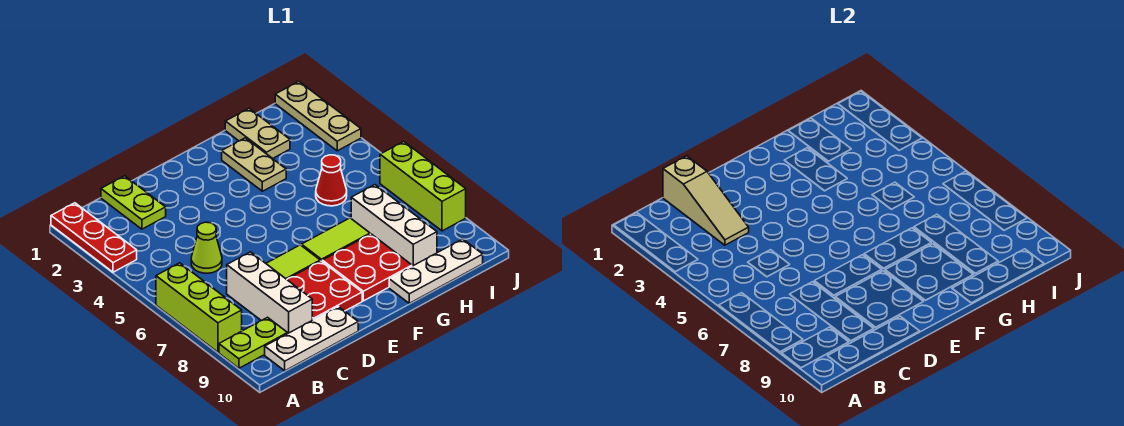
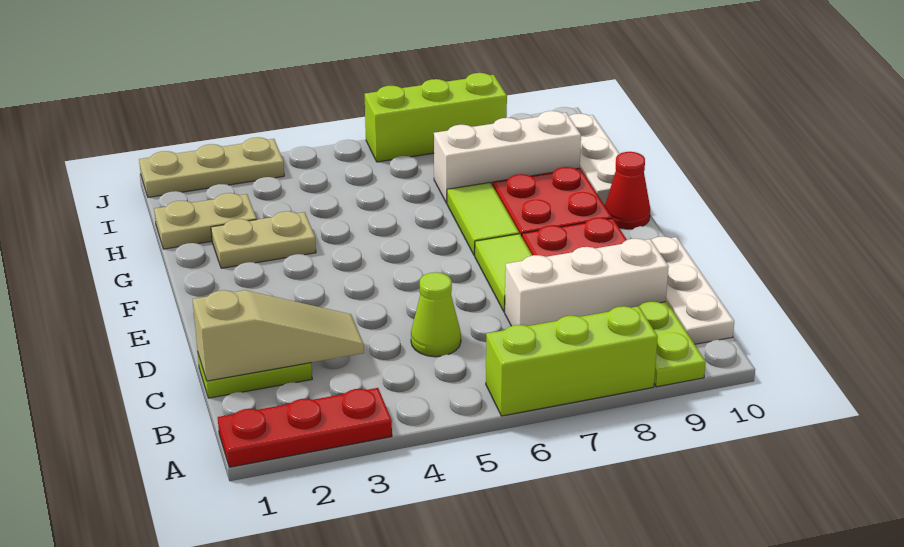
red 1x1 cone [316,155,347,206] -> red 1x1 cone moved to [605,152,650,229]

